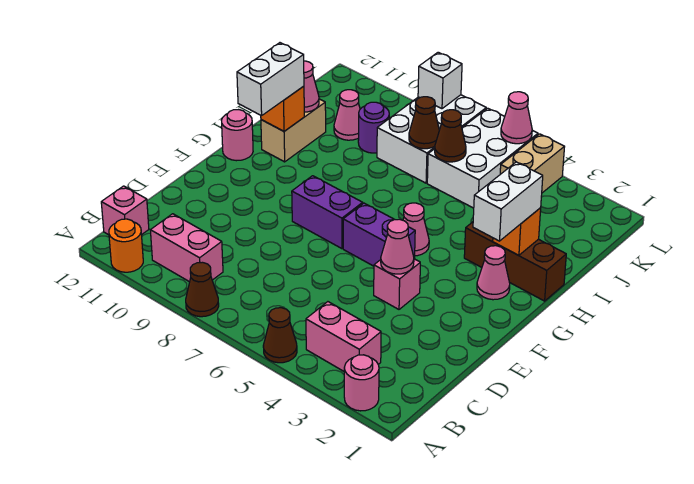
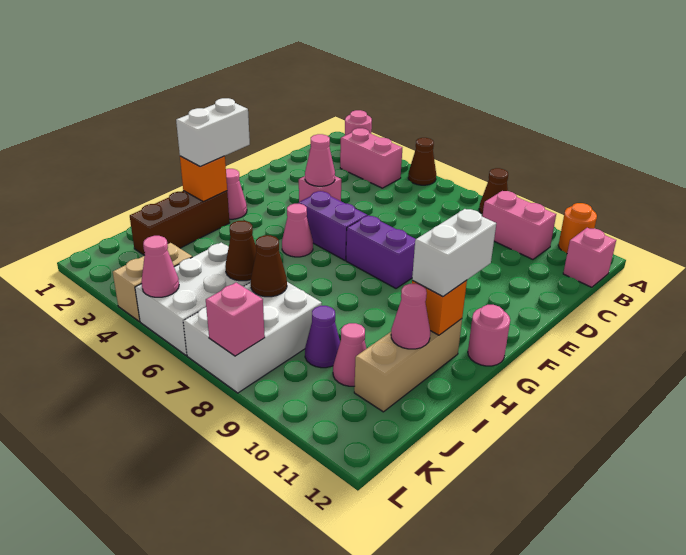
brown 1x3 brick [464,222,566,301] -> brown 1x3 brick turned to [130,191,230,255]
tan 1x2 brick [261,99,326,162] -> tan 1x3 brick [354,319,462,412]
purple 1x1 round brick [358,102,389,153] -> purple 1x1 cone [305,306,340,368]
white 1x1 brick [418,52,462,109] -> pink 1x1 brick [206,283,265,356]

